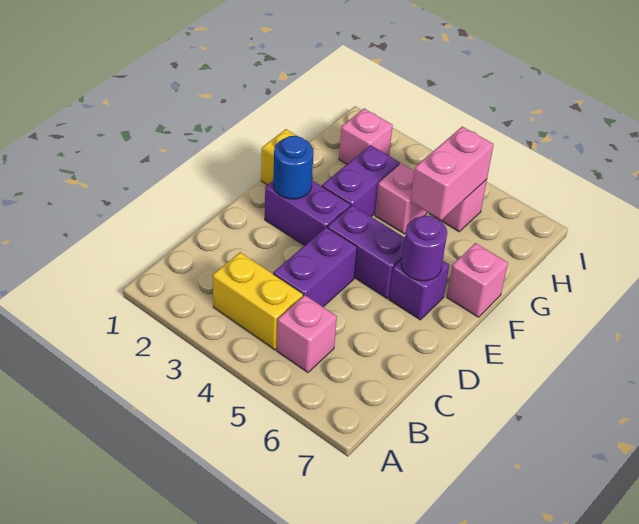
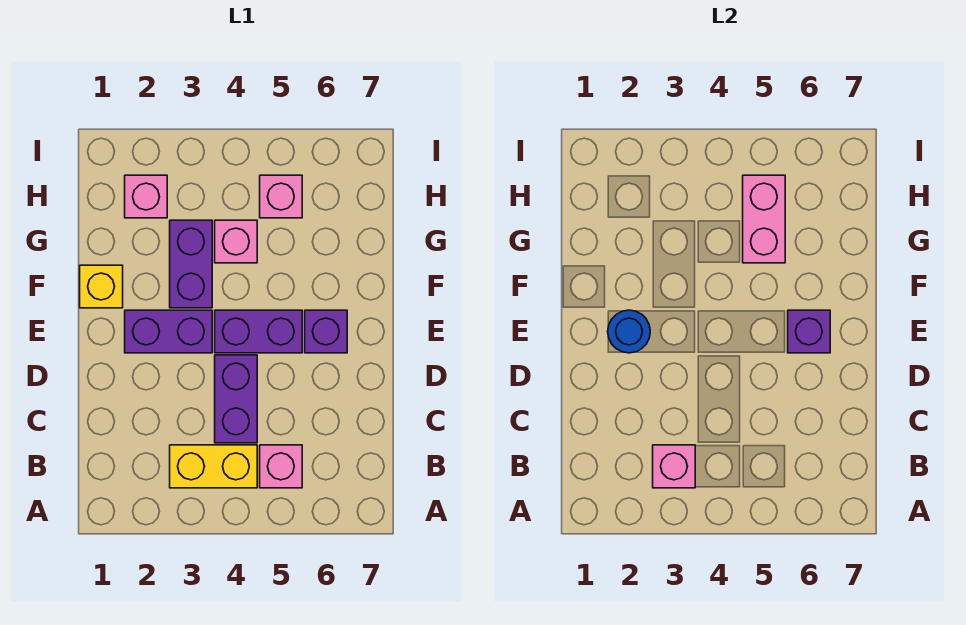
purple 1x1 round brick [401,216,447,281] -> purple 1x1 brick [788,310,830,353]
pink 1x1 brick [447,243,508,317] -> pink 1x1 brick moved to [653,445,695,488]

